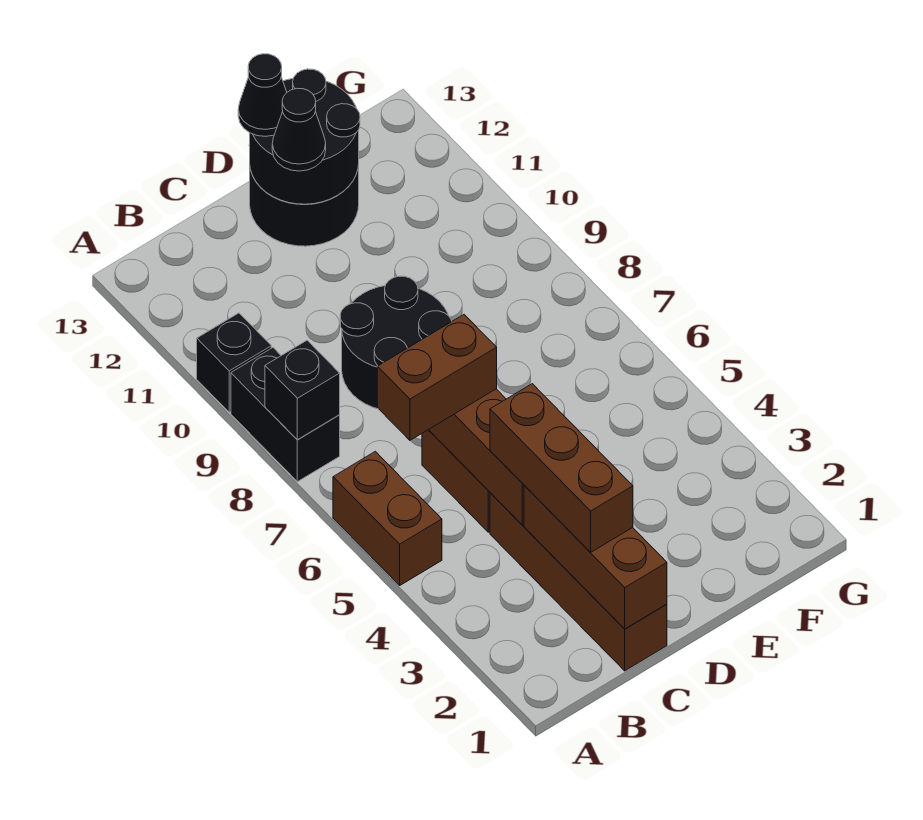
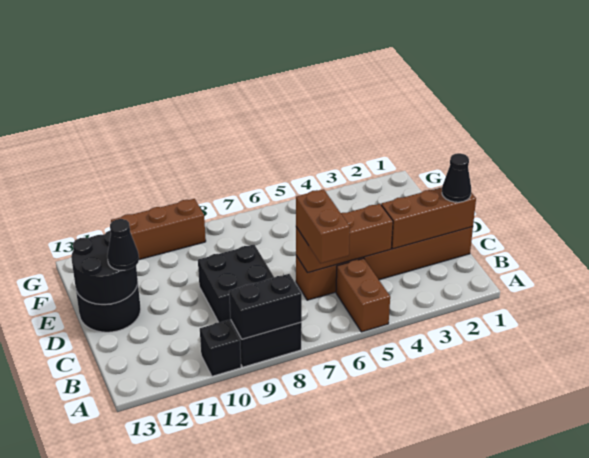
brown 1x2 brick [333,451,442,585] -> brown 1x2 brick turned to [336,258,390,332]
black 1x1 brick [265,340,340,440] -> black 1x2 brick [229,274,302,339]
brown 1x3 brick [490,384,633,552] -> brown 1x3 brick moved to [111,199,206,260]
black 2x2 round brick [340,276,452,409] -> black 2x2 brick [198,245,274,322]
black 1x1 cone [238,54,287,136] -> black 1x1 cone moved to [442,153,471,202]

